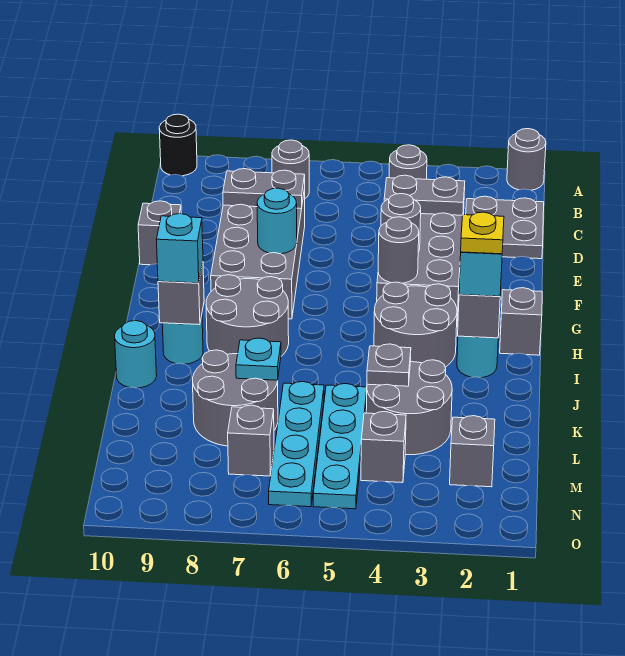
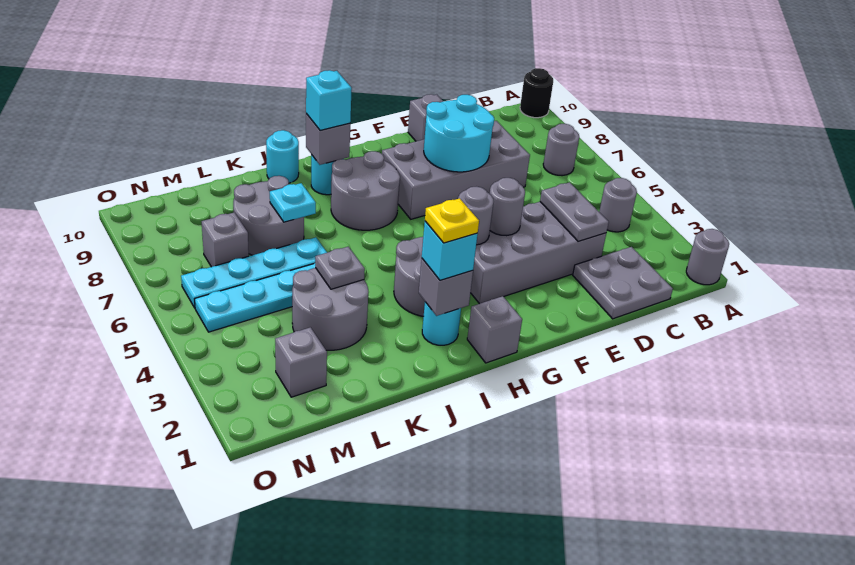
grey 1x2 plate [223,169,305,209] -> none
cyan 1x1 round brick [257,188,297,254] -> cyan 2x2 round brick [424,95,494,172]
grey 1x1 brick [361,412,406,483] -> none

